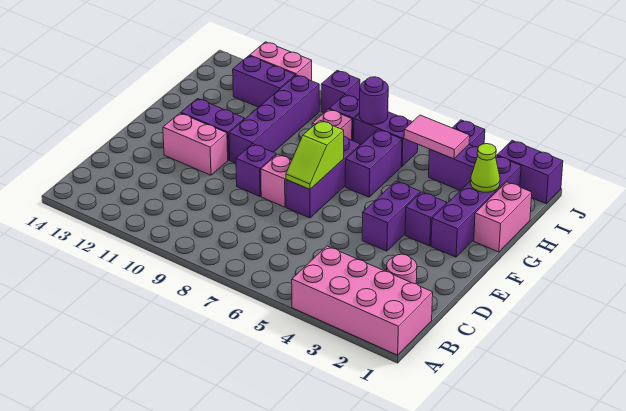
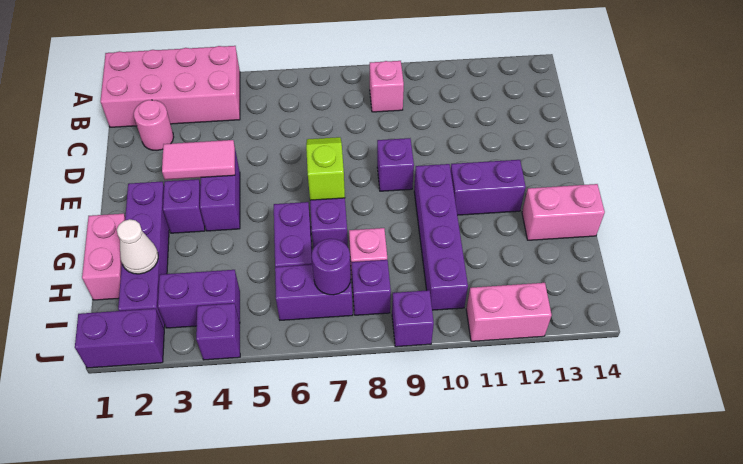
pink 1x1 brick [261,154,292,207] -> pink 1x1 brick moved to [370,61,404,112]
pink 1x2 brick [163,113,228,175] -> pink 1x2 brick moved to [522,184,605,240]
lime 1x1 cone [471,144,500,192] -> white 1x1 cone [117,219,158,274]
pink 1x2 tile [404,115,470,159] -> pink 1x2 tile moved to [162,140,235,180]
purple 1x2 brick [233,56,295,107] -> none

